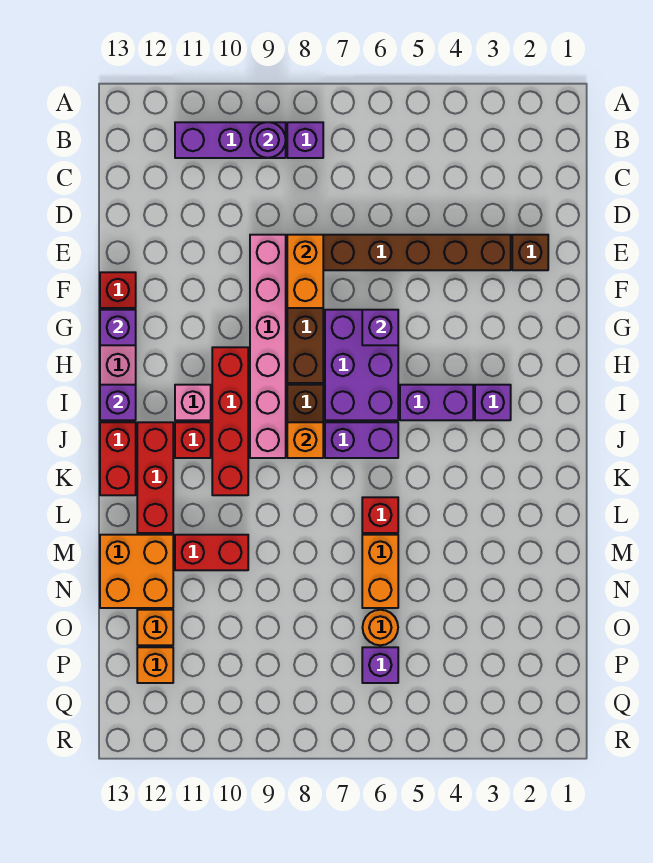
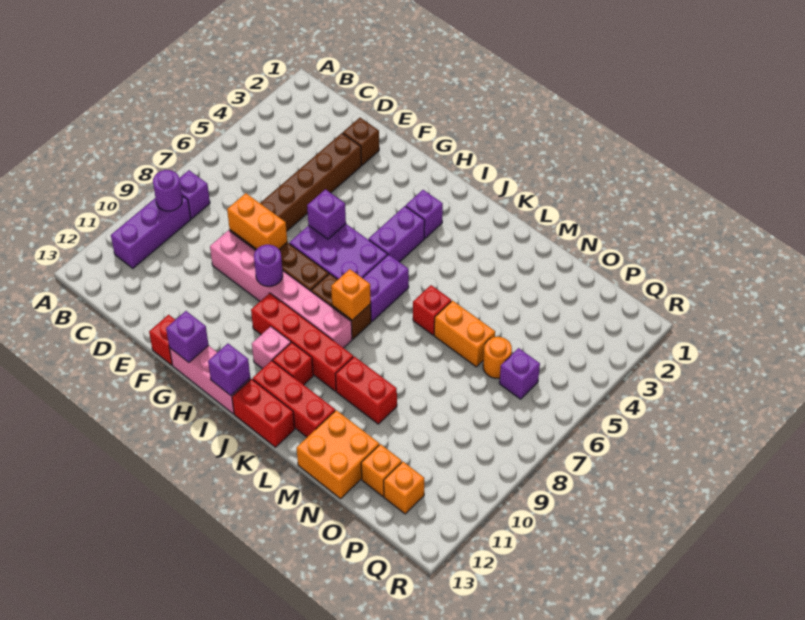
none -> purple 1x1 round brick [254,245,283,286]
red 1x2 brick [175,535,248,570] -> red 1x2 brick turned to [336,356,397,424]

